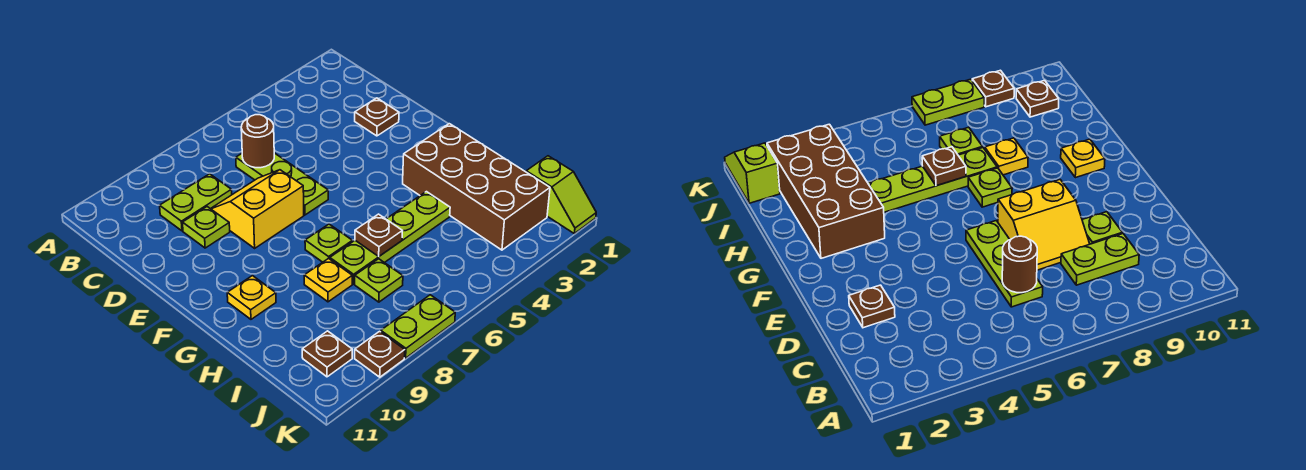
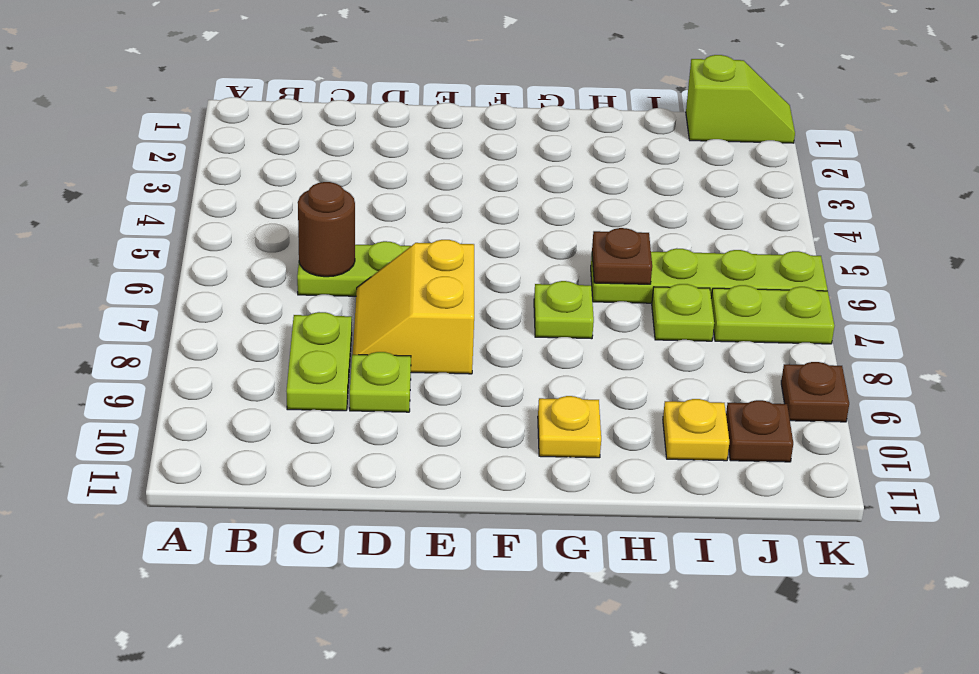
brown 1x1 plate [355,98,399,136] -> none
brown 2x4 brick [403,124,550,250] -> none
lime 1x4 plate [330,192,450,284] -> lime 1x4 plate turned to [591,248,827,303]
yellow 1x1 plate [304,258,352,302] -> yellow 1x1 plate moved to [663,399,729,461]
lime 1x2 plate [381,295,455,358] -> lime 1x2 plate turned to [711,285,834,344]

